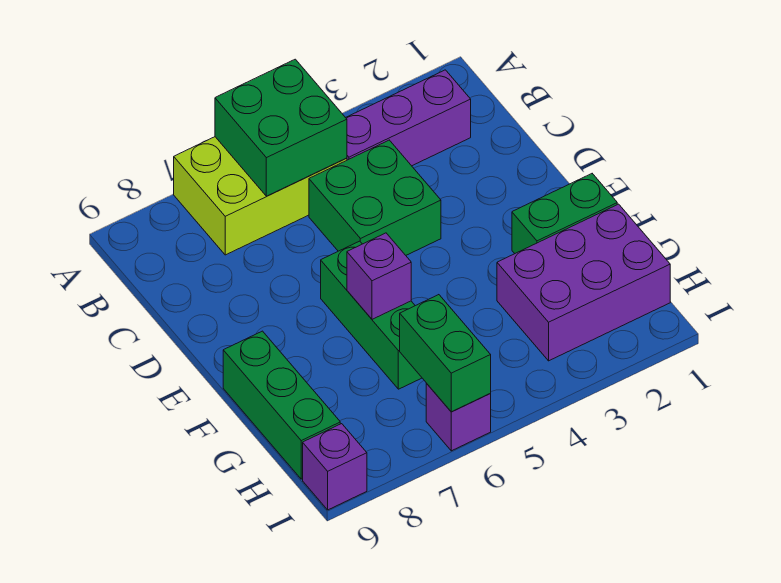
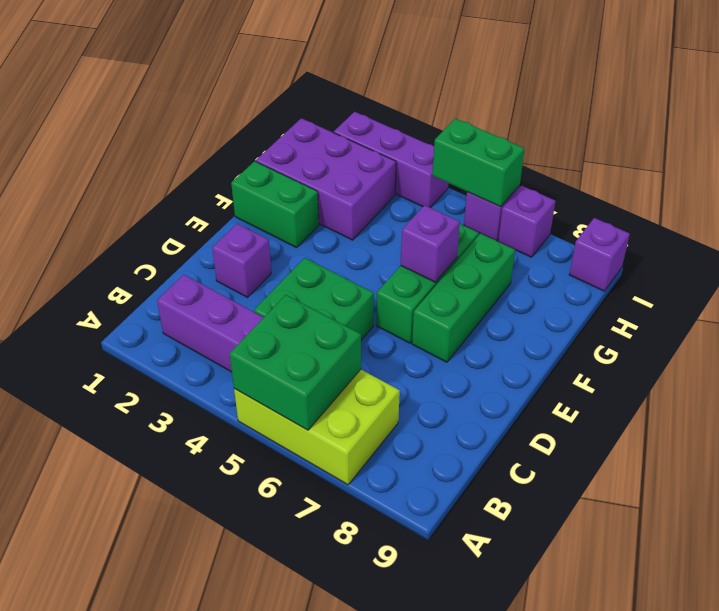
none -> purple 1x1 brick [212,224,271,297]
green 1x3 brick [223,331,340,479] -> green 1x3 brick moved to [412,234,515,362]
green 1x2 brick [400,295,491,412] -> green 1x2 brick turned to [433,118,525,207]
none -> purple 1x3 brick [334,112,449,208]
none -> purple 1x1 brick [498,186,556,257]

